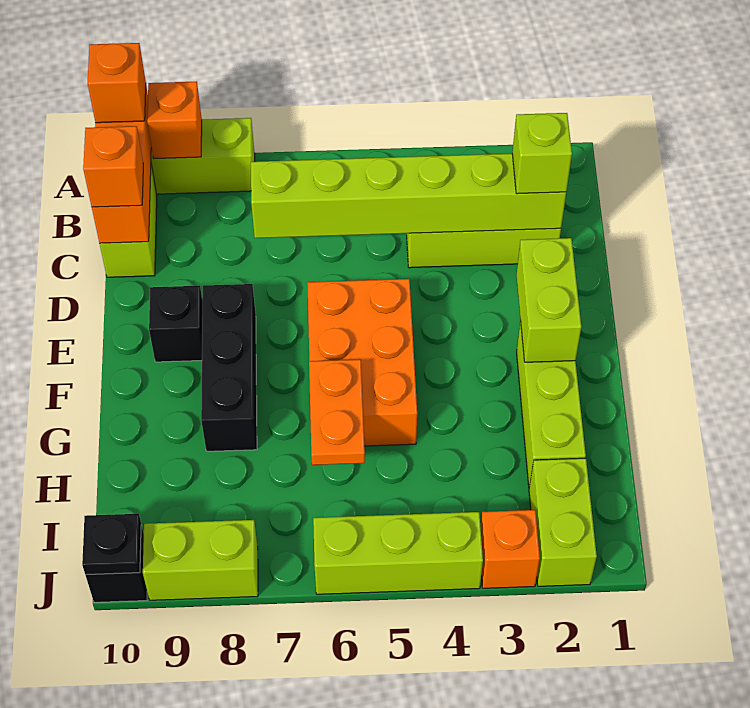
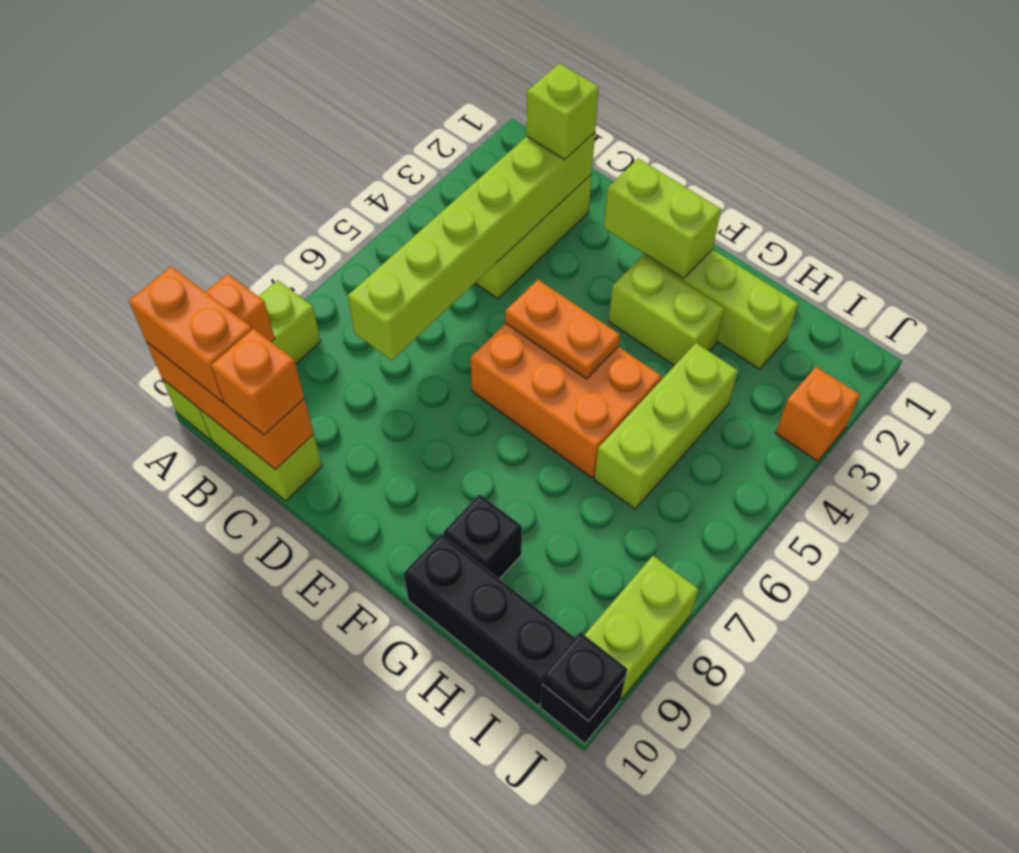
orange 1x1 brick [88,43,146,123] -> orange 1x2 brick [129,266,252,402]
black 1x3 brick [201,284,257,451] -> black 1x3 brick moved to [404,534,575,706]
black 1x1 brick [149,286,202,362] -> black 1x1 brick moved to [443,494,522,579]
orange 1x2 plate [309,359,365,465] -> orange 1x2 plate moved to [505,280,620,379]
lime 1x2 brick [529,458,597,586] -> lime 1x2 brick moved to [609,256,725,366]
lime 1x3 brick [313,512,483,594] -> lime 1x3 brick moved to [594,343,738,509]

